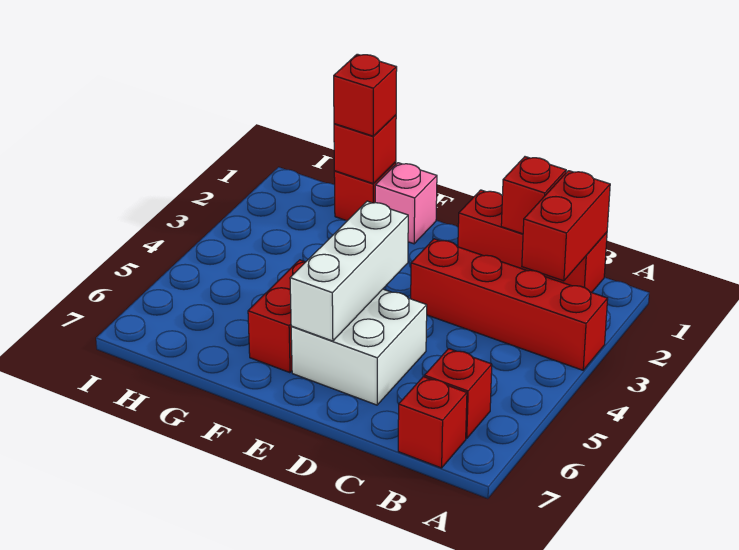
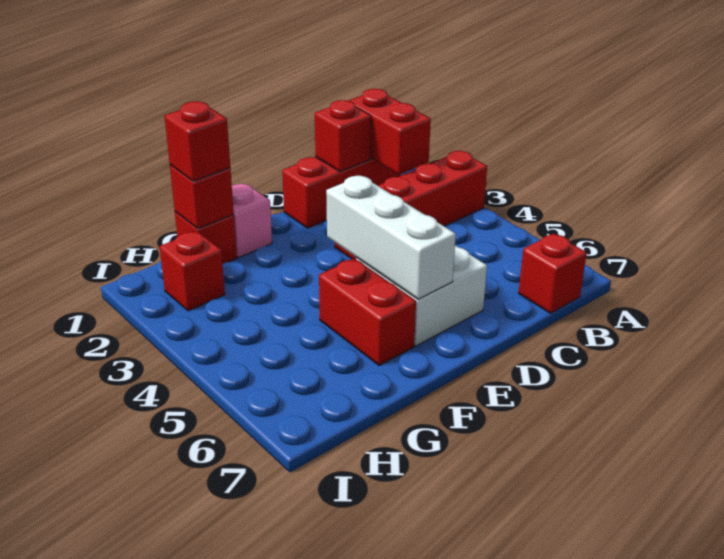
red 1x1 brick [425,349,492,439] -> red 1x1 brick moved to [160,231,225,311]

